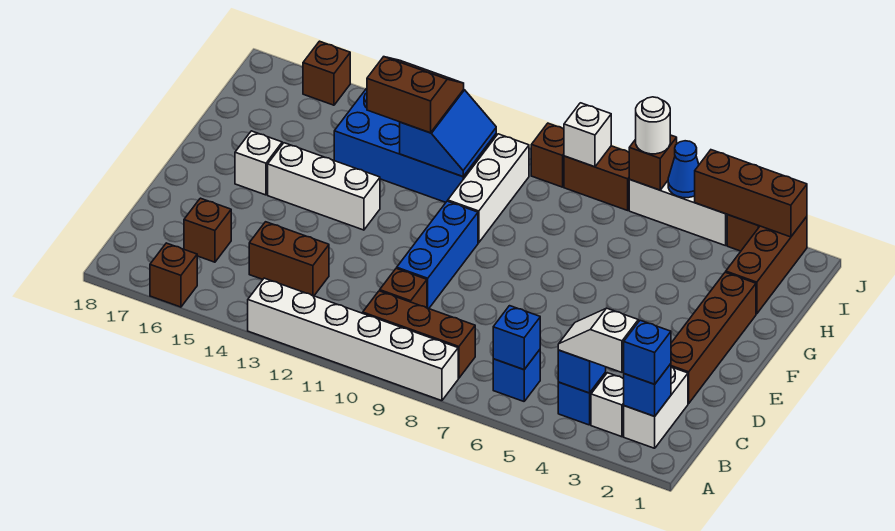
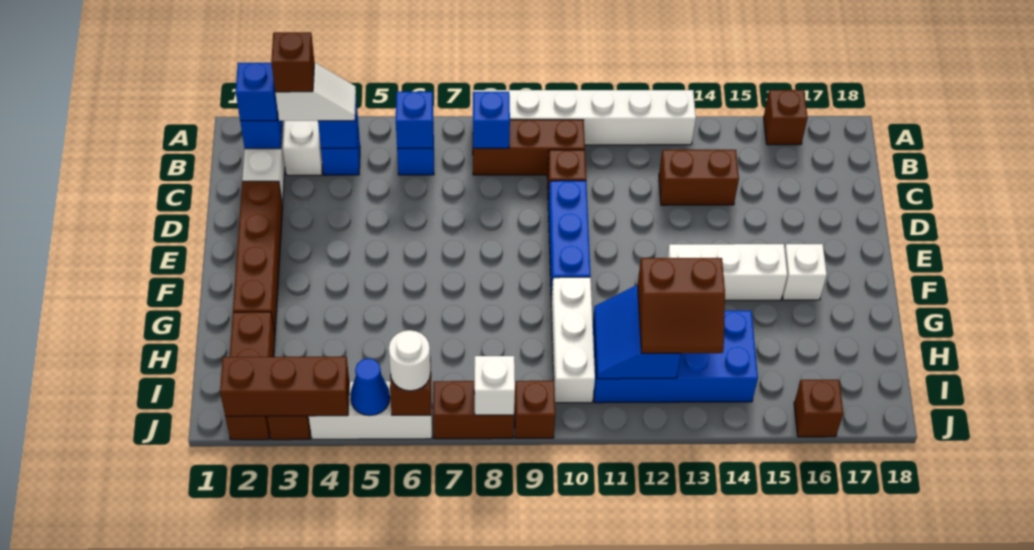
none -> blue 1x1 brick [473,92,510,148]
brown 1x1 brick [184,198,231,262] -> brown 1x1 brick moved to [271,32,314,92]

